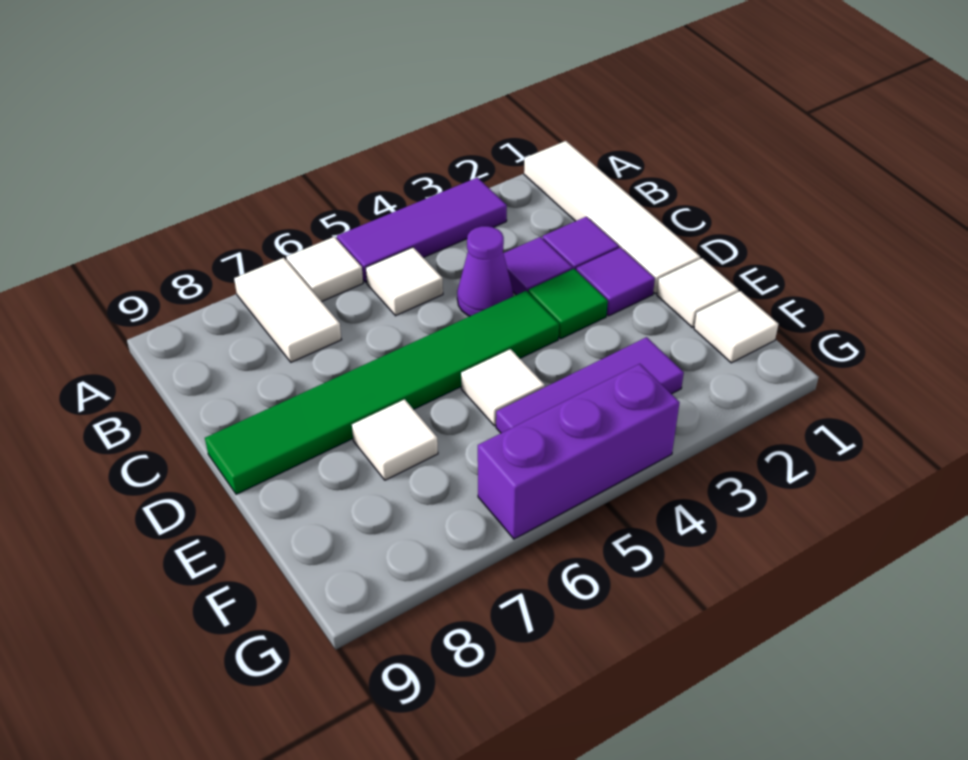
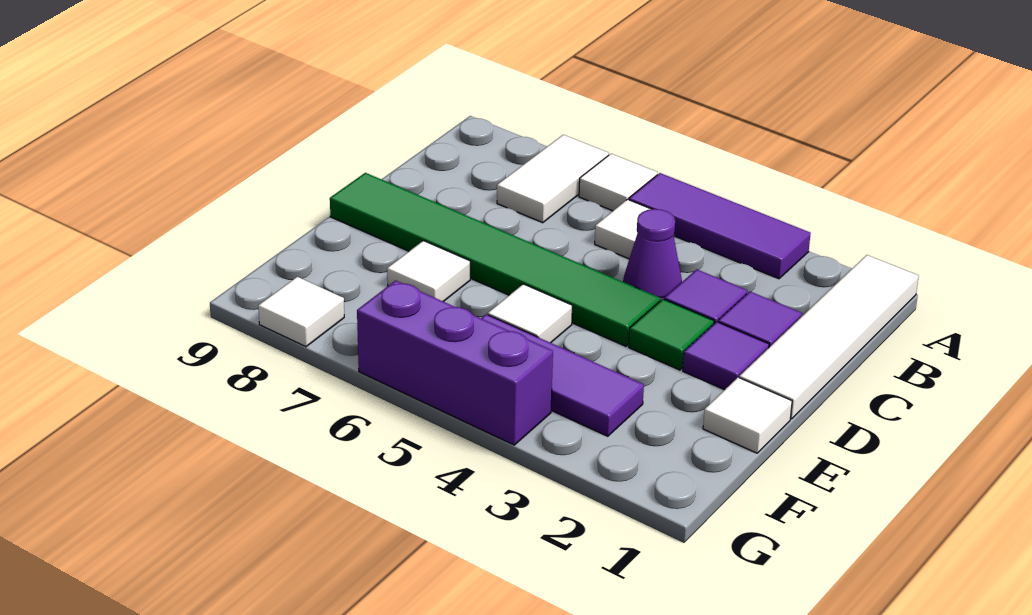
white 1x1 tile [694,291,778,363] -> white 1x1 tile moved to [258,277,344,347]

